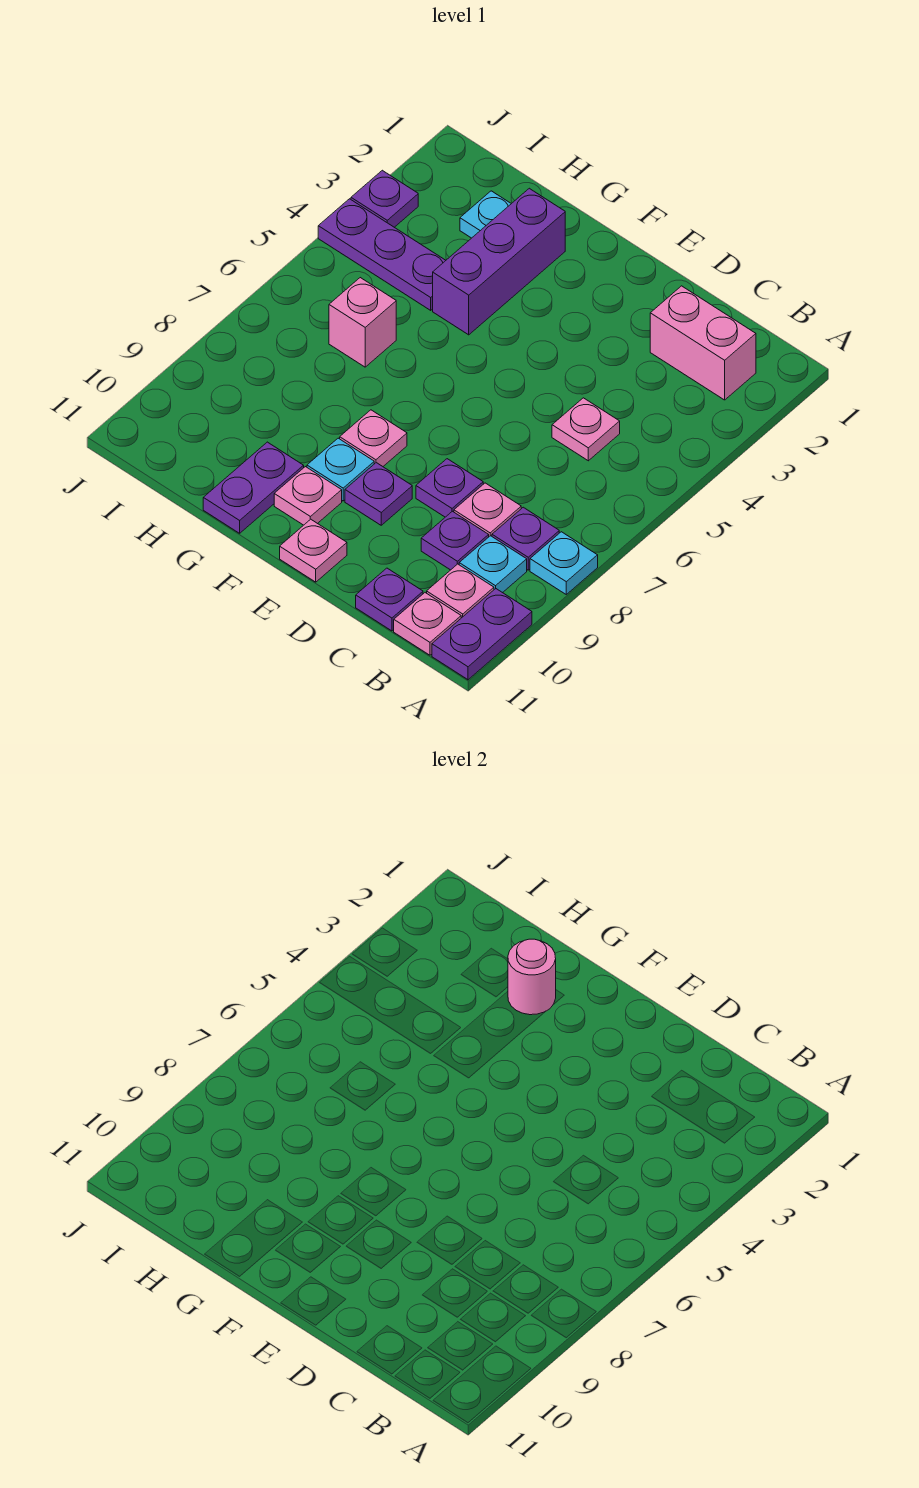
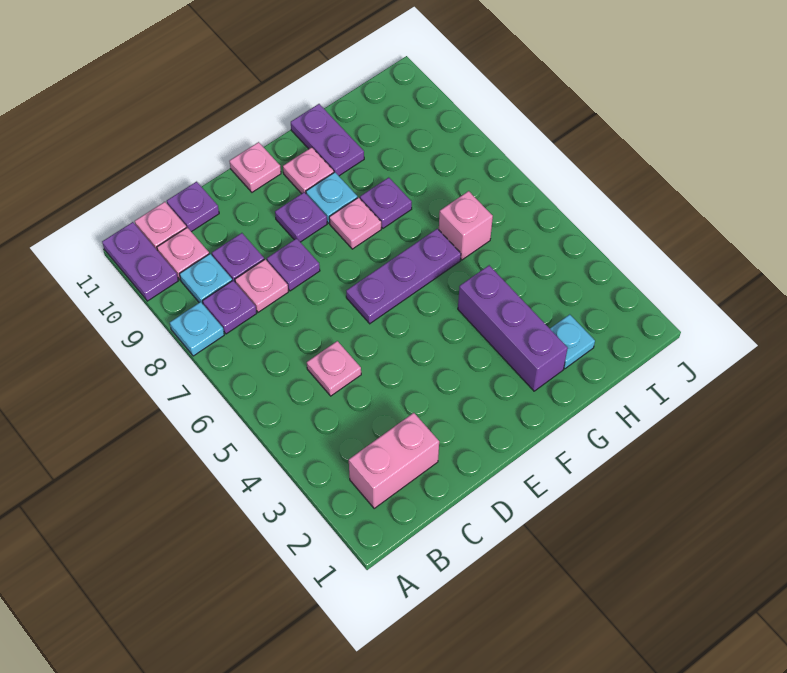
pink 1x1 round brick [508,939,556,1015] -> none
purple 1x3 plate [318,199,446,310] -> purple 1x3 plate moved to [346,229,461,324]
purple 1x1 plate [351,170,418,227] -> purple 1x1 plate moved to [360,177,412,228]

